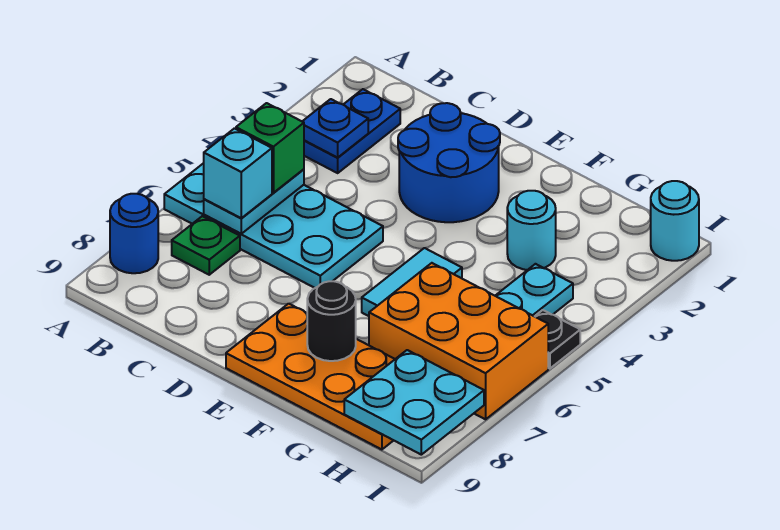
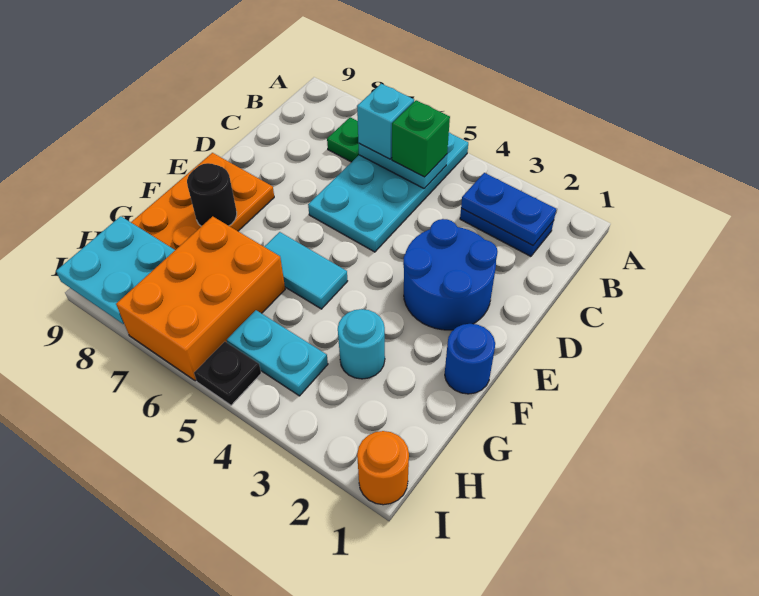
blue 1x1 round brick [110,194,158,273] -> blue 1x1 round brick moved to [445,324,495,394]
blue 1x1 plate [302,99,368,158] -> blue 1x2 plate [461,173,556,245]
cyan 1x1 round brick [650,181,699,261] -> orange 1x1 round brick [357,431,409,505]

